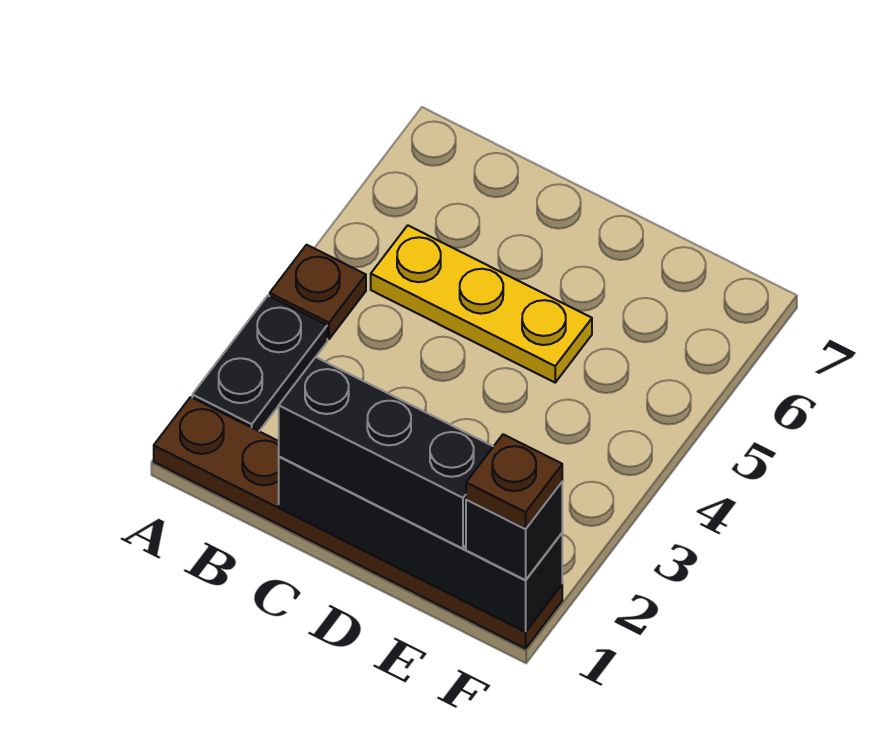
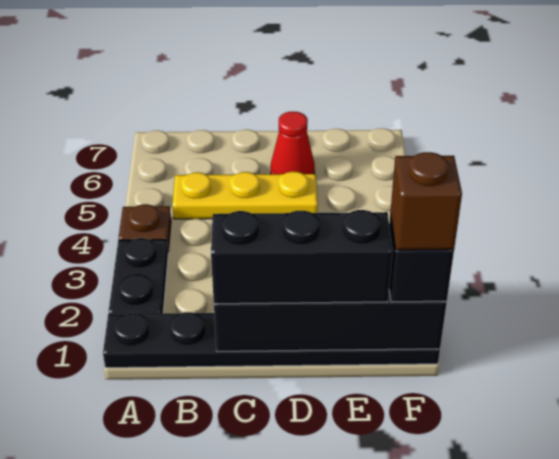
brown 1x6 plate [154,397,562,649] -> black 1x6 plate [103,312,440,368]
none -> red 1x1 cone [270,112,315,174]
brown 1x1 plate [466,434,562,529] -> brown 1x1 brick [390,152,462,250]

